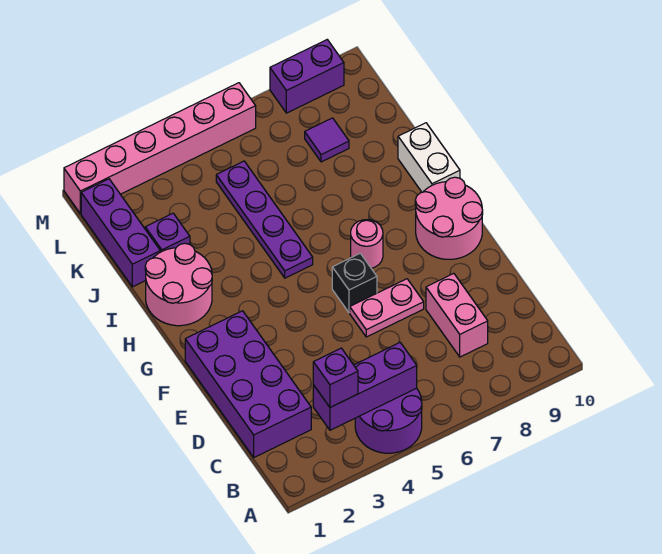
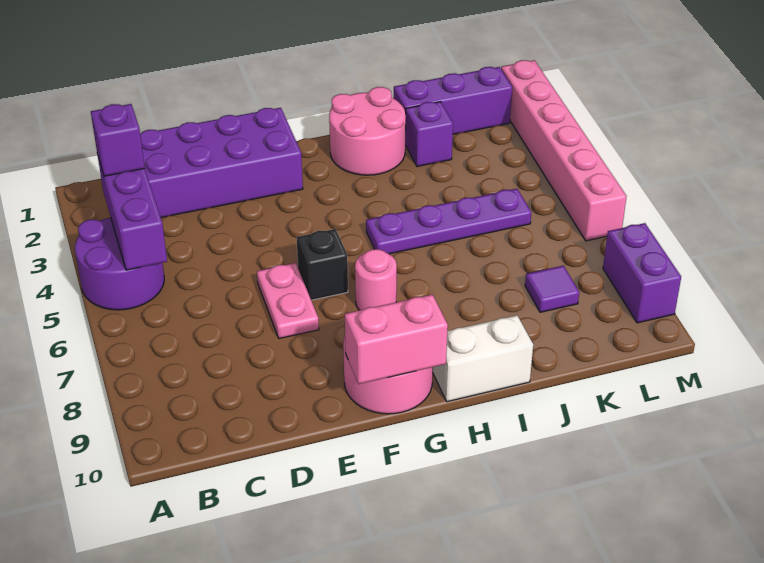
pink 1x2 brick [426,274,488,357] -> pink 1x2 brick moved to [345,294,448,384]

